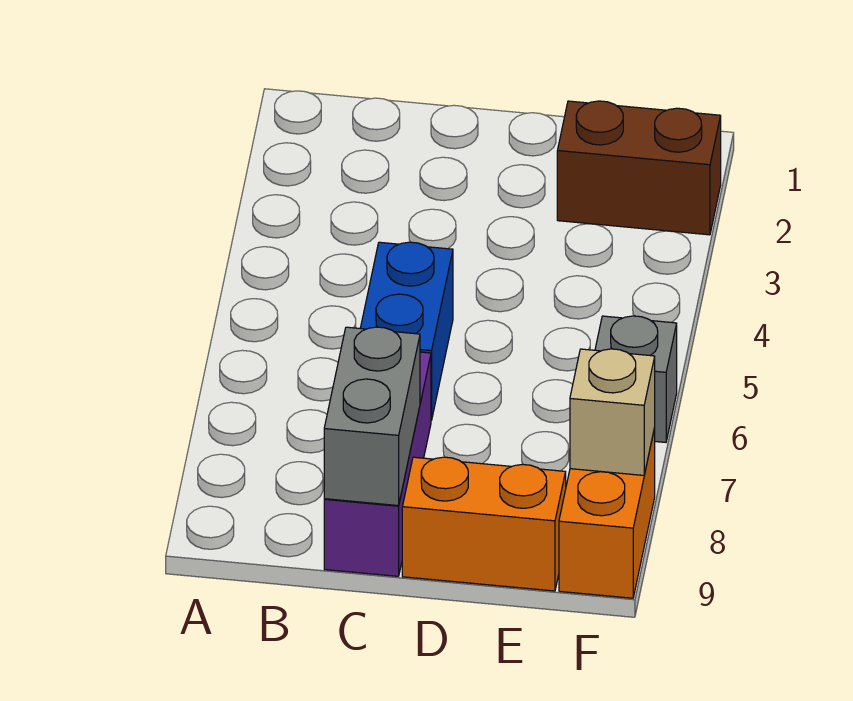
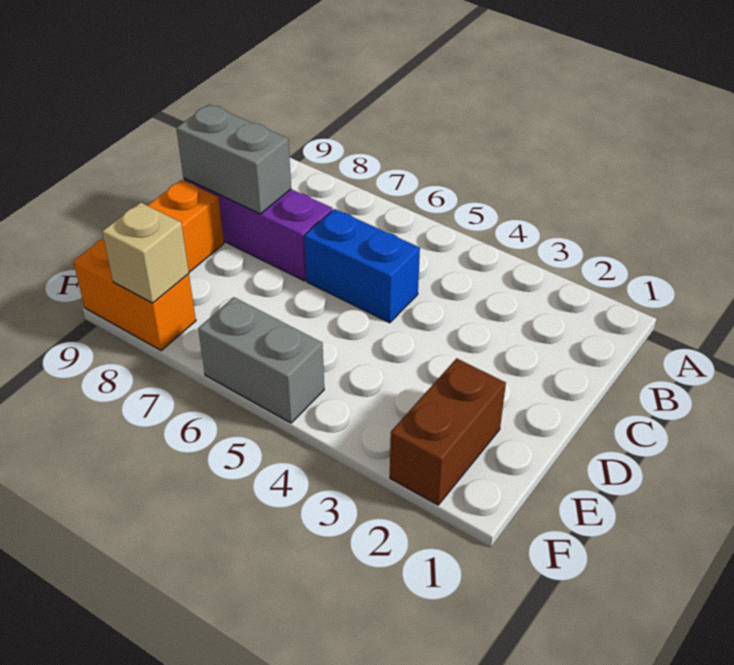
grey 1x1 brick [595,316,677,442] -> grey 1x2 brick [198,297,324,423]

